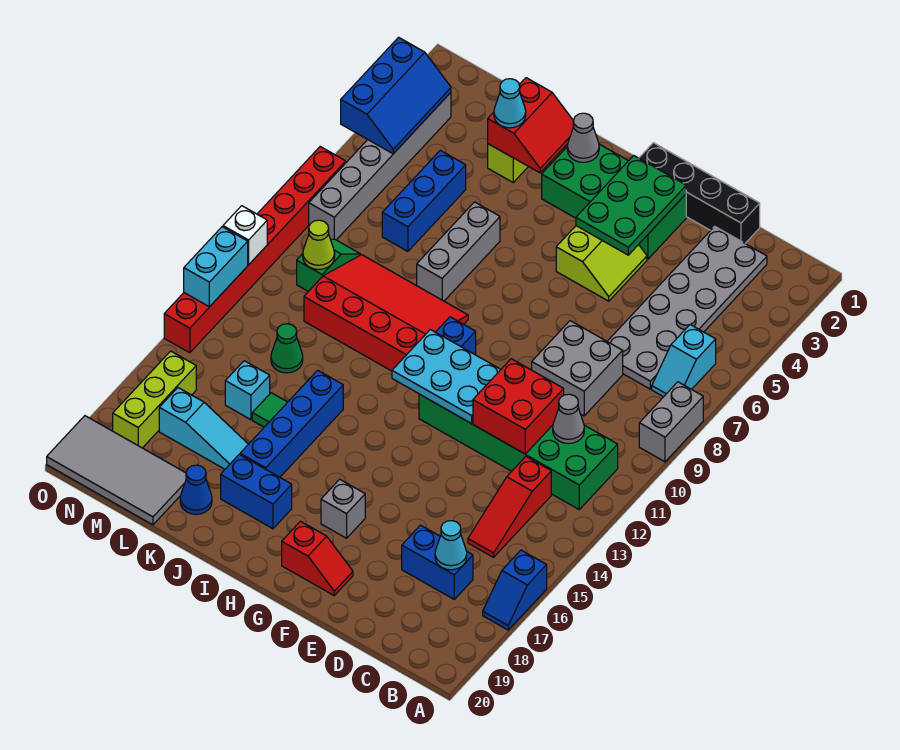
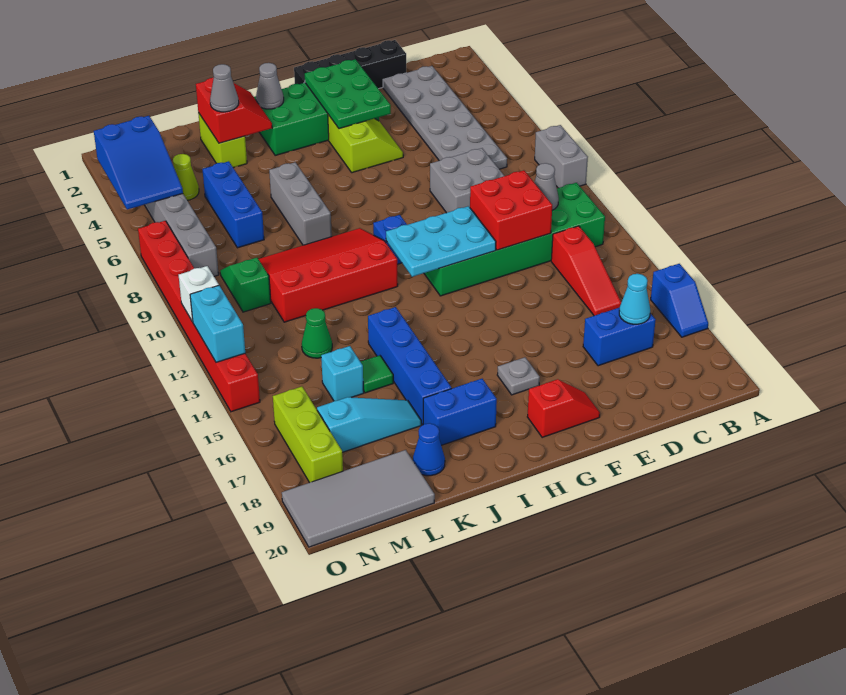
cyan 1x2 slope [652,324,716,397] -> none
grey 1x1 brick [321,479,365,538] -> grey 1x1 plate [497,357,540,395]
cyan 1x1 cone [494,79,526,128] -> grey 1x1 cone [210,64,239,112]
lime 1x1 cone [303,220,335,270] -> lime 1x1 cone moved to [173,154,199,200]
blue 2x3 slope [341,37,451,154] -> blue 2x3 slope turned to [94,116,183,210]

